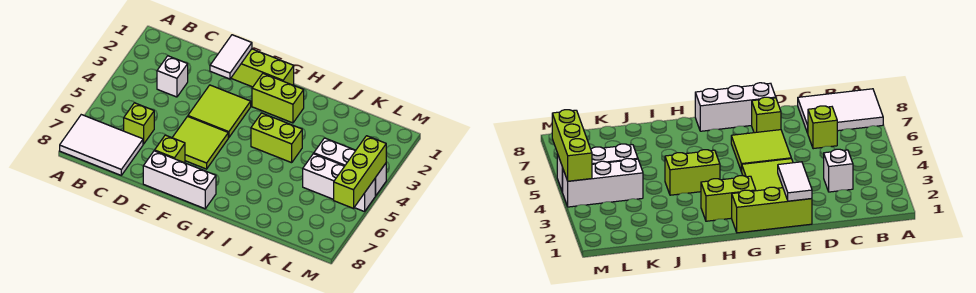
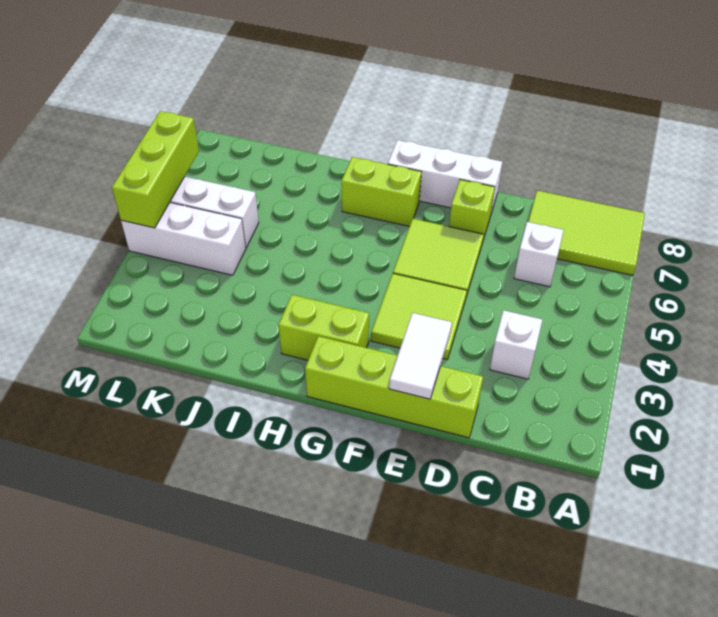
white 2x3 tile [60,115,143,175] -> lime 2x3 tile [528,191,645,275]
lime 1x1 brick [124,103,154,144] -> white 1x1 brick [514,222,564,287]
lime 1x3 brick [231,49,294,87] -> lime 1x4 brick [305,336,483,438]
lime 1x2 brick [251,113,302,163] -> lime 1x2 brick moved to [341,157,421,226]

